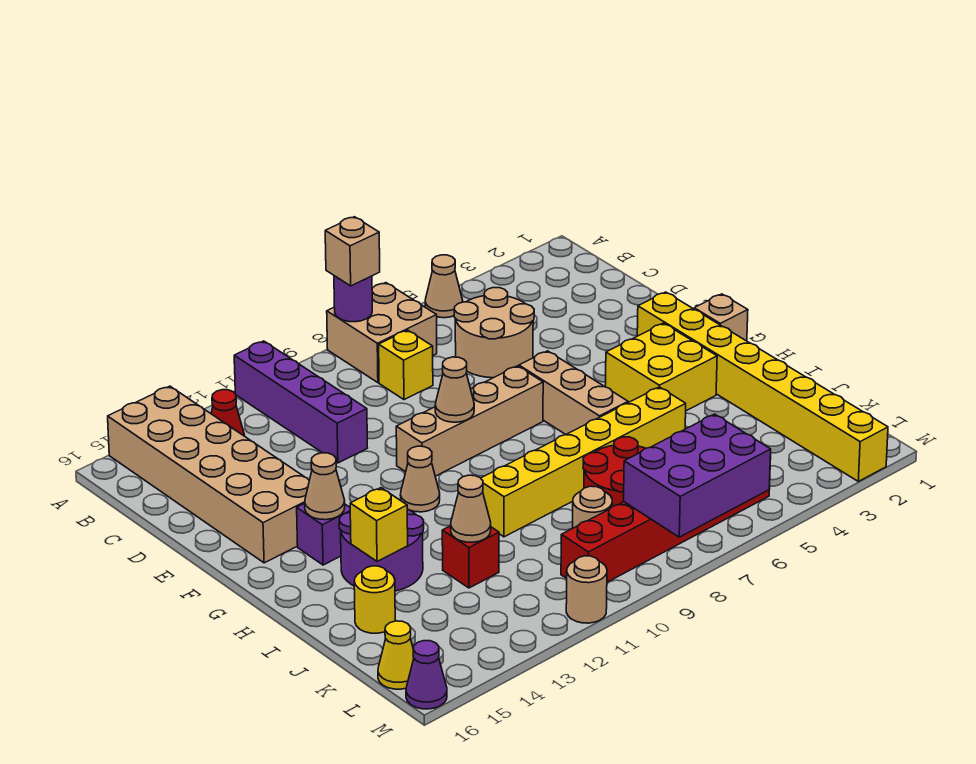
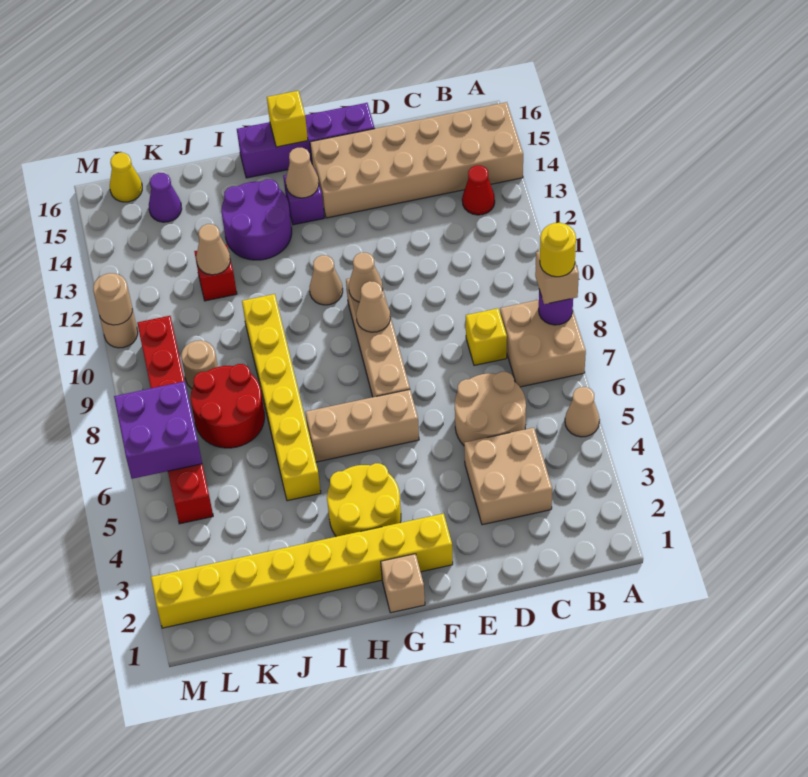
purple 1x4 brick [234,341,367,463] -> purple 1x4 brick moved to [237,103,375,178]
none -> tan 2x2 brick [464,428,552,525]
none -> tan 1x1 cone [349,252,383,302]
yellow 2x2 brick [605,323,717,411] -> yellow 2x2 round brick [327,463,401,537]
yellow 1x1 brick [350,488,408,561] -> yellow 1x1 brick moved to [267,91,308,147]
yellow 1x1 round brick [354,566,395,633] -> yellow 1x1 round brick moved to [540,223,576,277]
purple 2x3 brick [624,414,771,537] -> purple 2x2 brick [114,381,202,479]
none -> tan 1x1 round brick [93,273,132,325]
purple 1x1 cone [406,641,447,709] -> purple 1x1 cone moved to [149,173,182,222]

